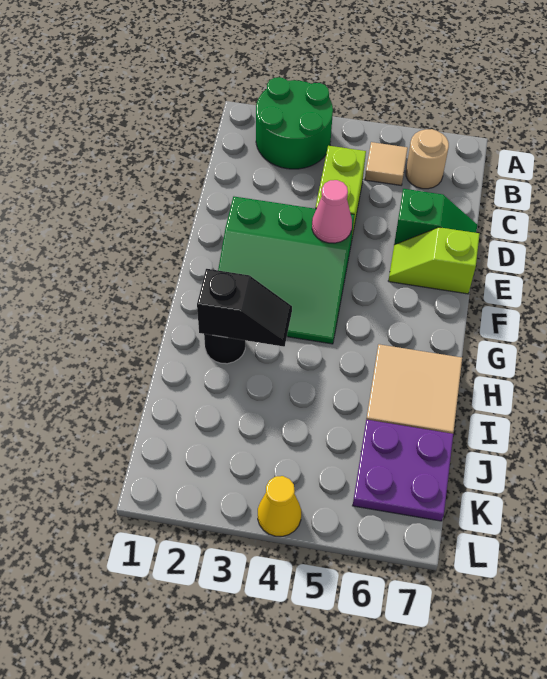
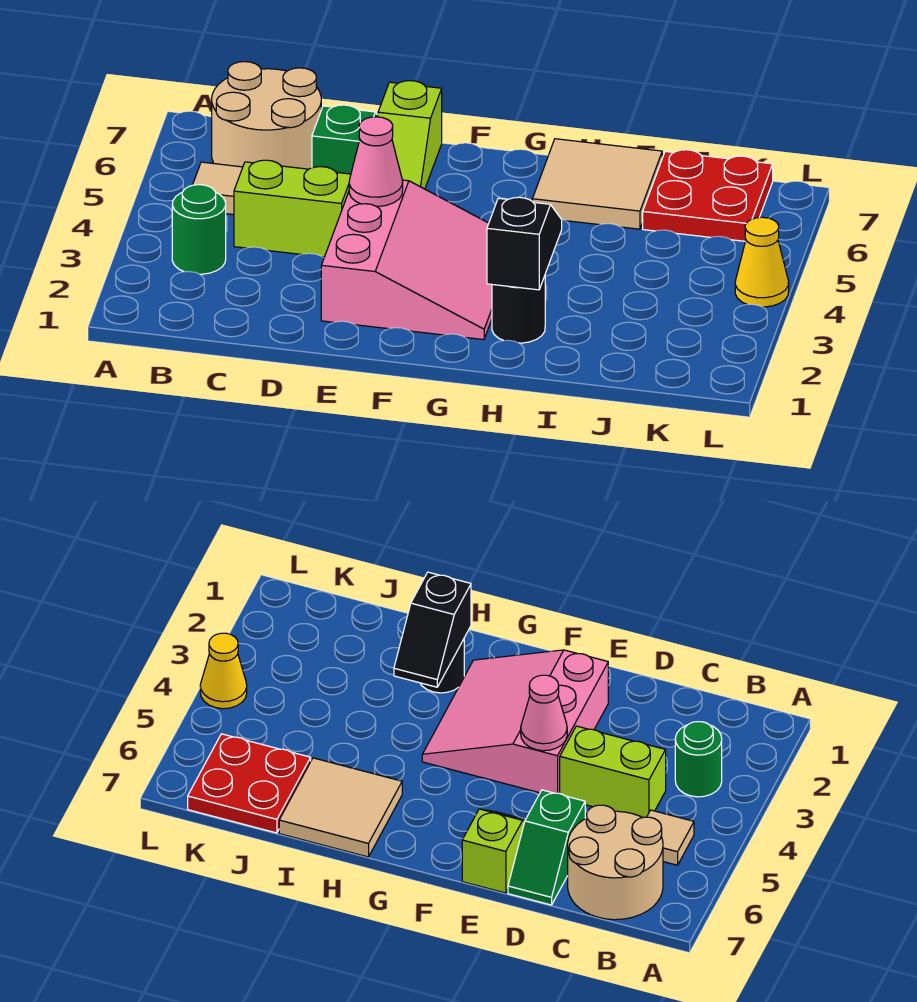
green 2x2 round brick [256,77,333,169] -> green 1x1 round brick [172,185,226,274]
tan 1x1 round brick [406,129,449,189] -> tan 2x2 round brick [212,62,321,169]
green 3x3 slope [218,197,354,344] -> pink 3x3 slope [321,180,492,340]
purple 2x2 plate [353,420,453,521] -> red 2x2 plate [643,150,773,241]

